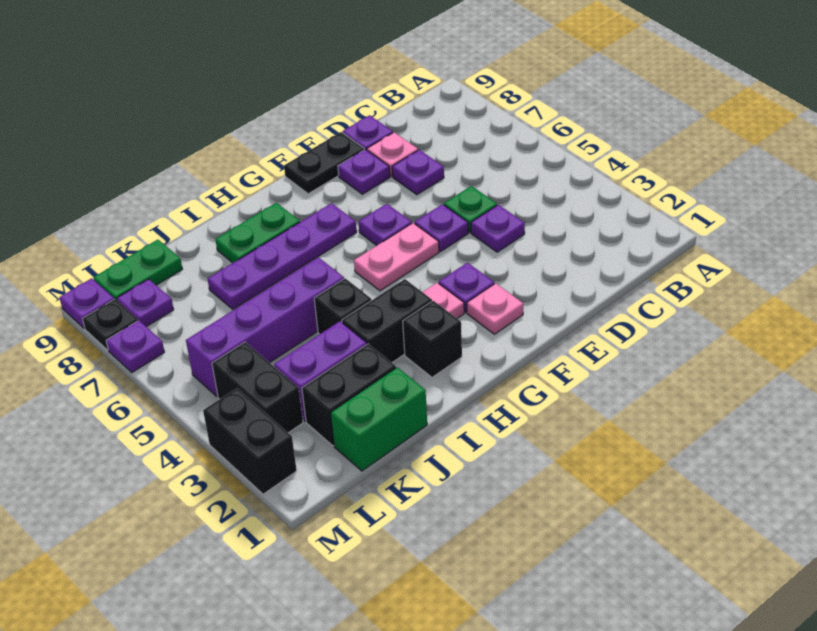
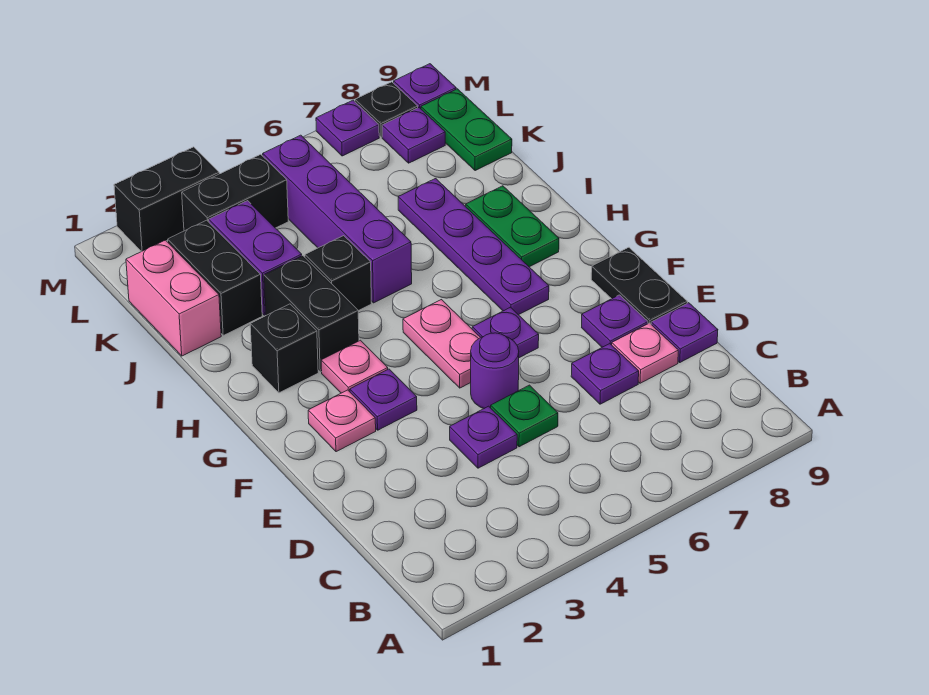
purple 1x1 plate [415,204,468,252] -> purple 1x1 round brick [471,333,519,408]
green 1x2 brick [331,367,427,471] -> pink 1x2 brick [126,240,221,356]

